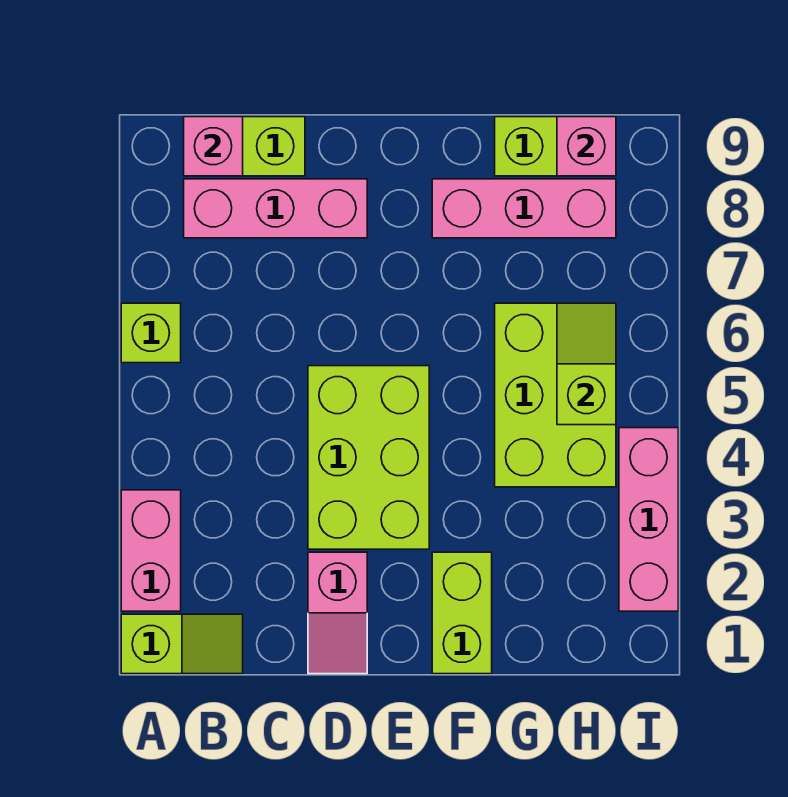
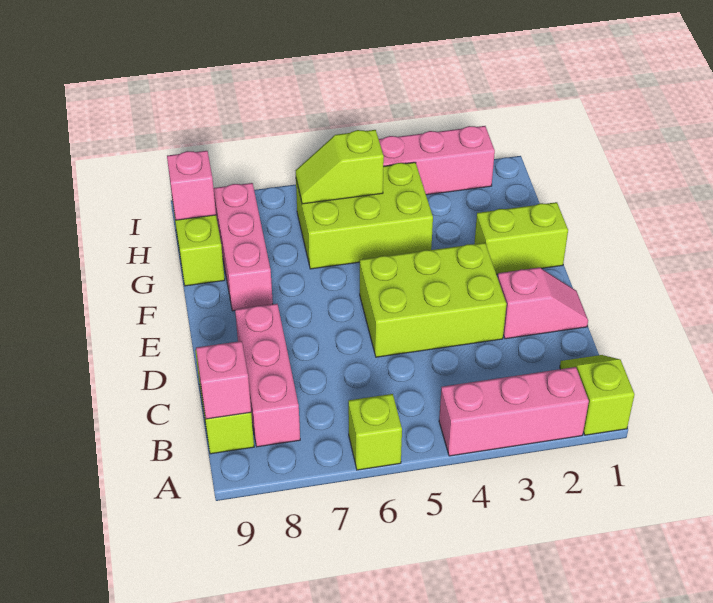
pink 1x2 brick [121,490,181,611] -> pink 1x3 brick [439,367,589,456]

